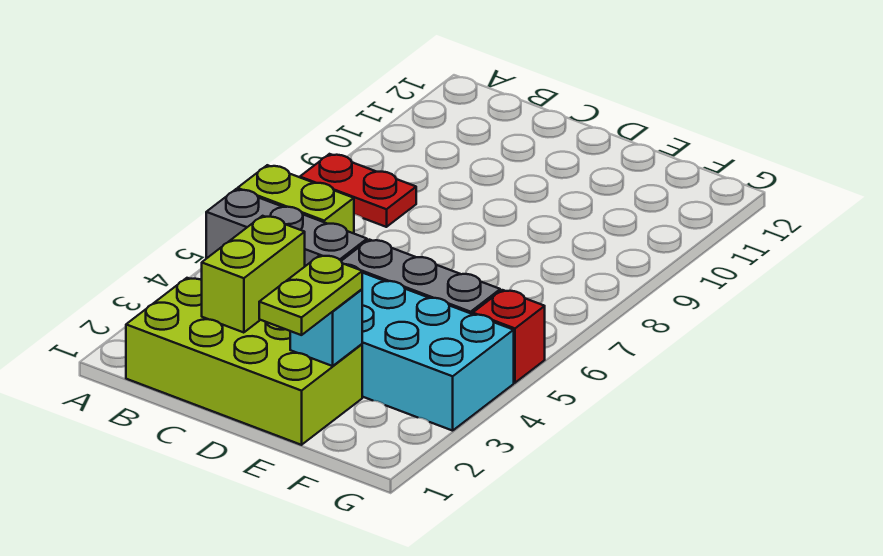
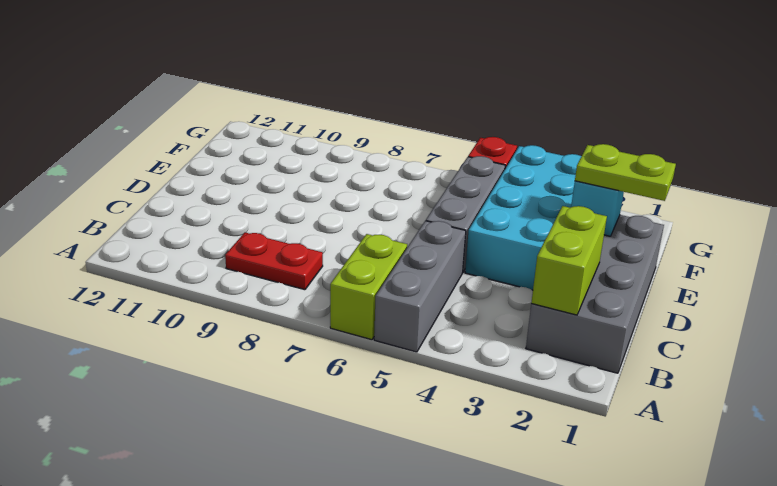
red 1x2 plate [300,154,416,227] -> red 1x2 plate turned to [225,233,323,290]
lime 2x4 brick [126,278,362,445] -> grey 2x4 brick [526,215,664,373]
lime 1x2 brick [202,216,305,333] -> lime 1x2 brick turned to [531,206,607,315]

